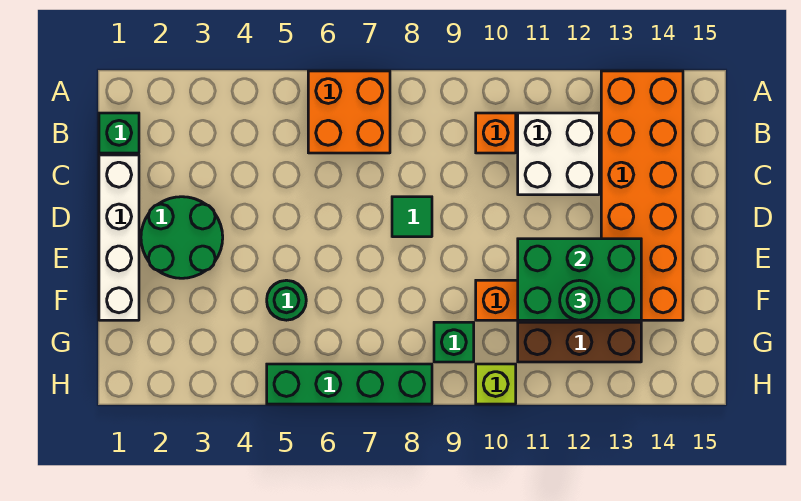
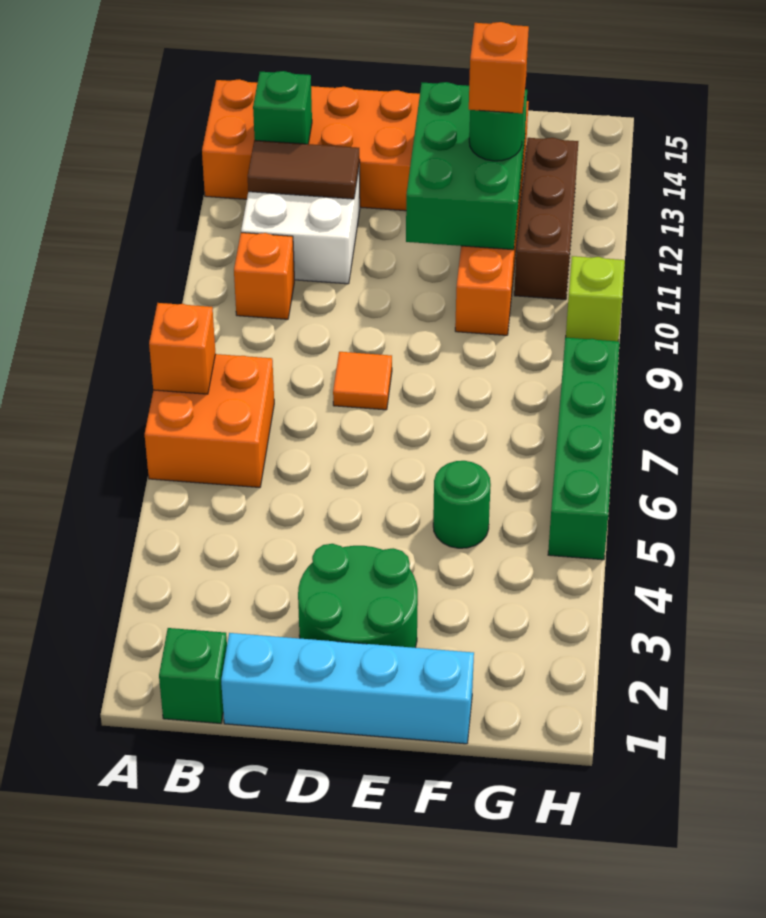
none -> orange 1x1 brick [149,303,215,394]
none -> brown 1x2 tile [248,140,360,199]
white 1x4 brick [99,155,139,320] -> cyan 1x4 brick [221,633,474,744]
green 1x1 tile [392,197,432,237] -> orange 1x1 tile [333,352,392,410]
none -> orange 1x1 brick [469,22,529,113]
green 1x1 brick [434,322,474,362] -> green 1x1 brick moved to [253,71,312,144]

